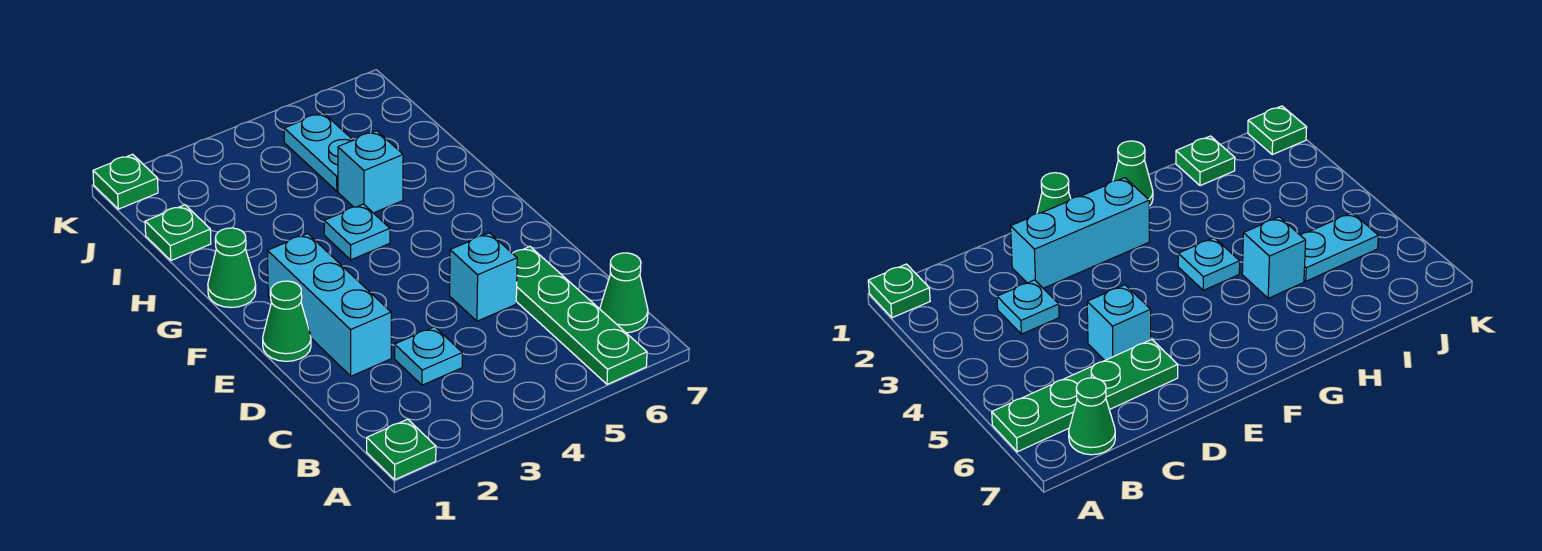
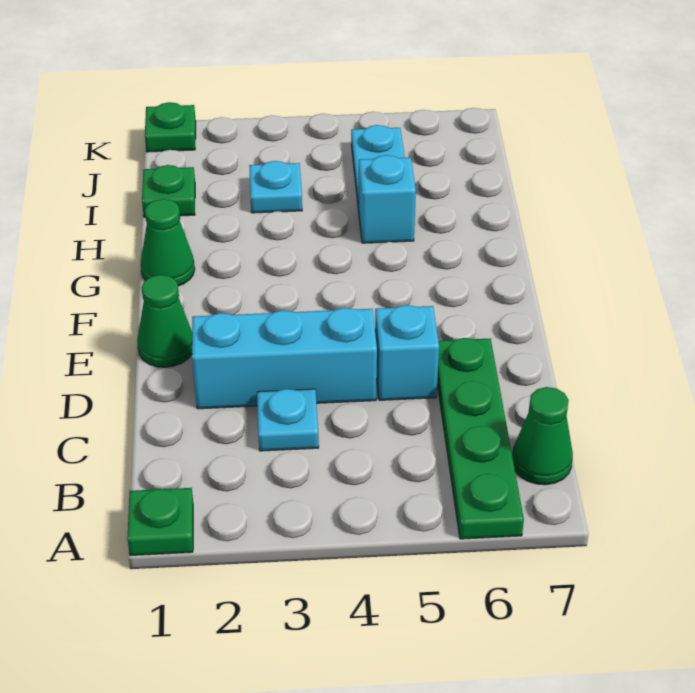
cyan 1x3 brick [267,234,391,376] -> cyan 1x3 brick turned to [192,308,377,409]
cyan 1x1 plate [324,204,390,260] -> cyan 1x1 plate moved to [249,161,302,213]

